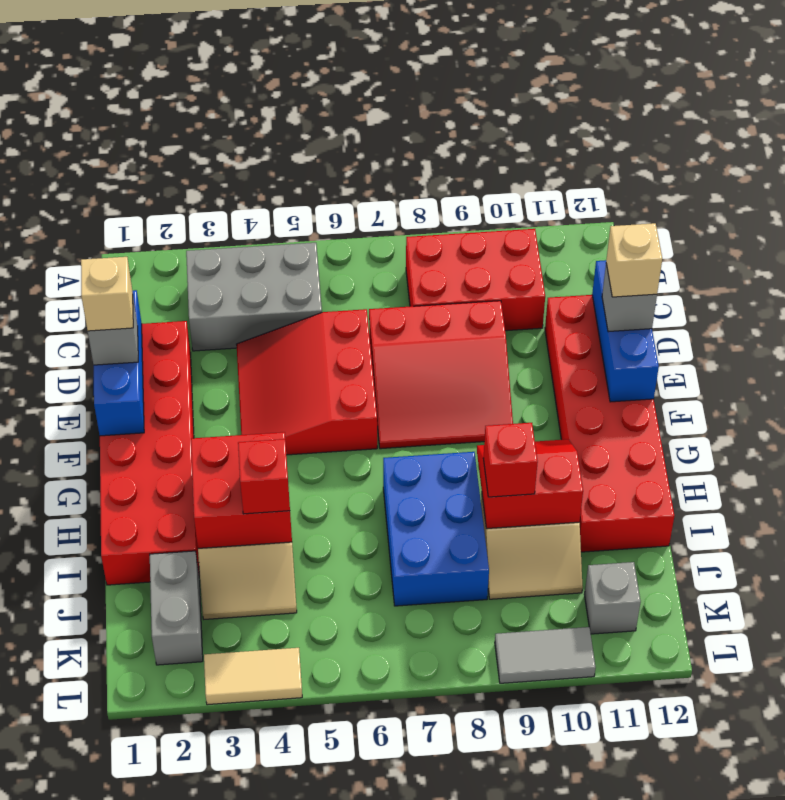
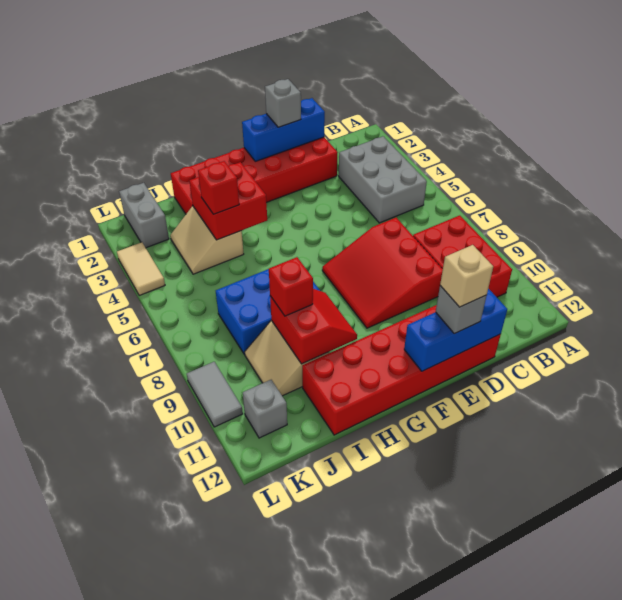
red 3x3 slope [237,309,377,455] -> none
tan 1x1 brick [81,257,133,331] -> none
grey 1x2 brick [150,551,203,665] -> grey 1x2 brick turned to [119,183,169,248]

